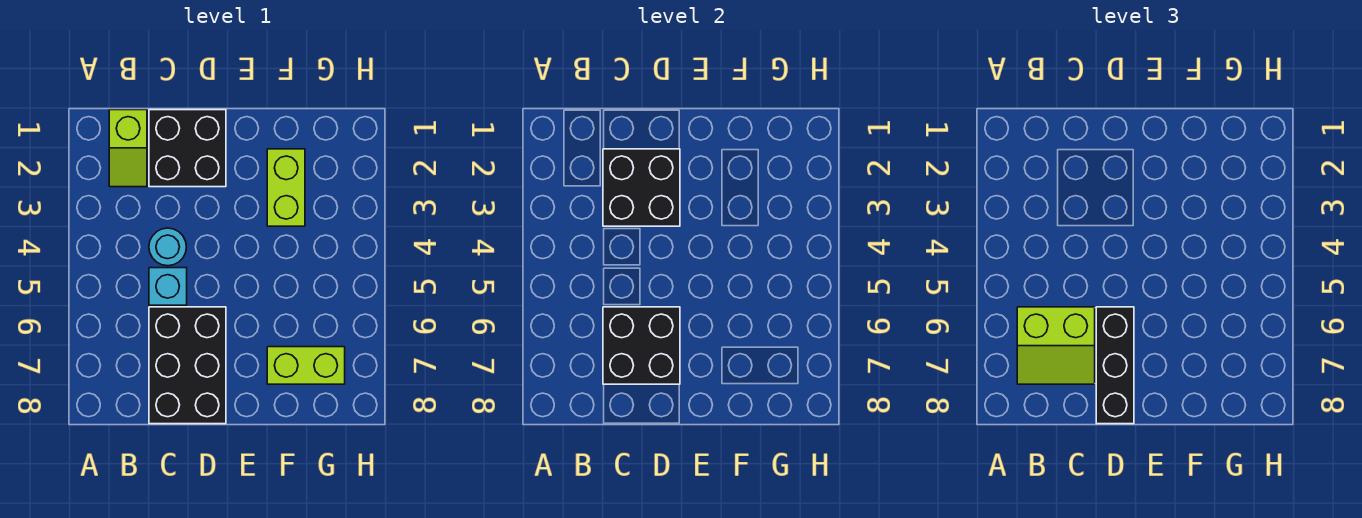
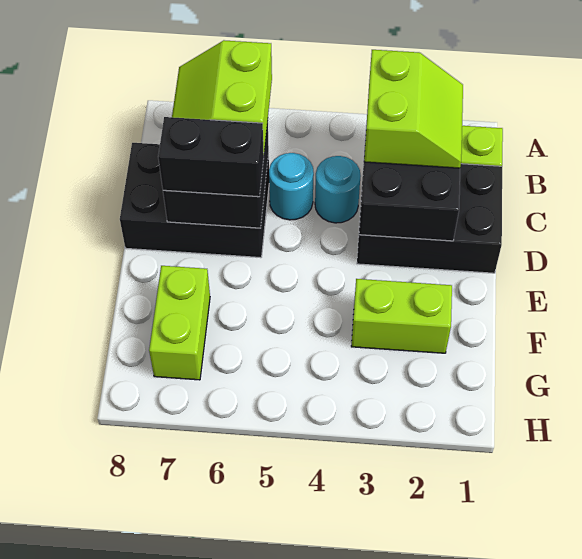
none -> lime 2x2 slope [364,50,463,168]
black 2x2 brick [149,110,226,187] -> black 2x3 brick [357,164,502,273]
cyan 1x1 brick [149,268,187,305] -> cyan 1x1 round brick [269,153,314,220]
black 1x3 brick [1096,307,1134,424] -> black 1x2 brick [158,117,264,197]

